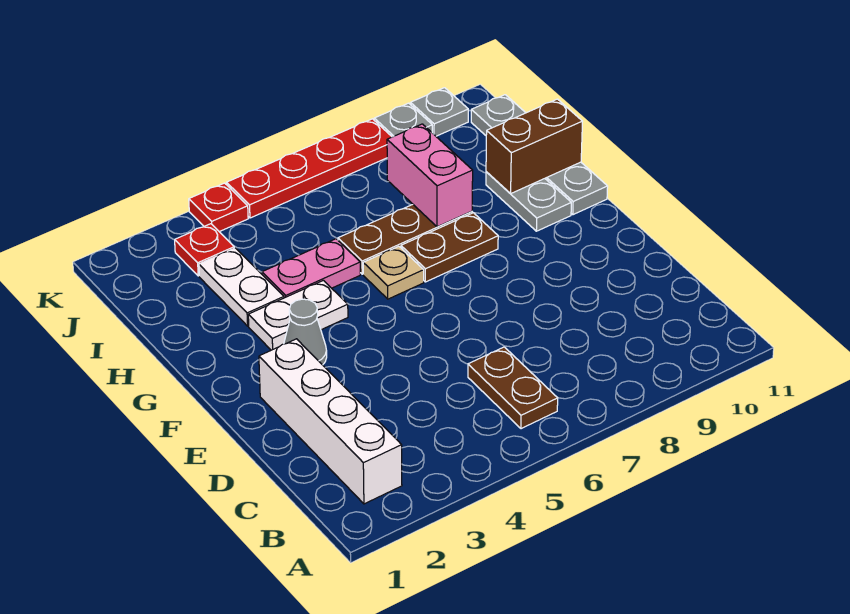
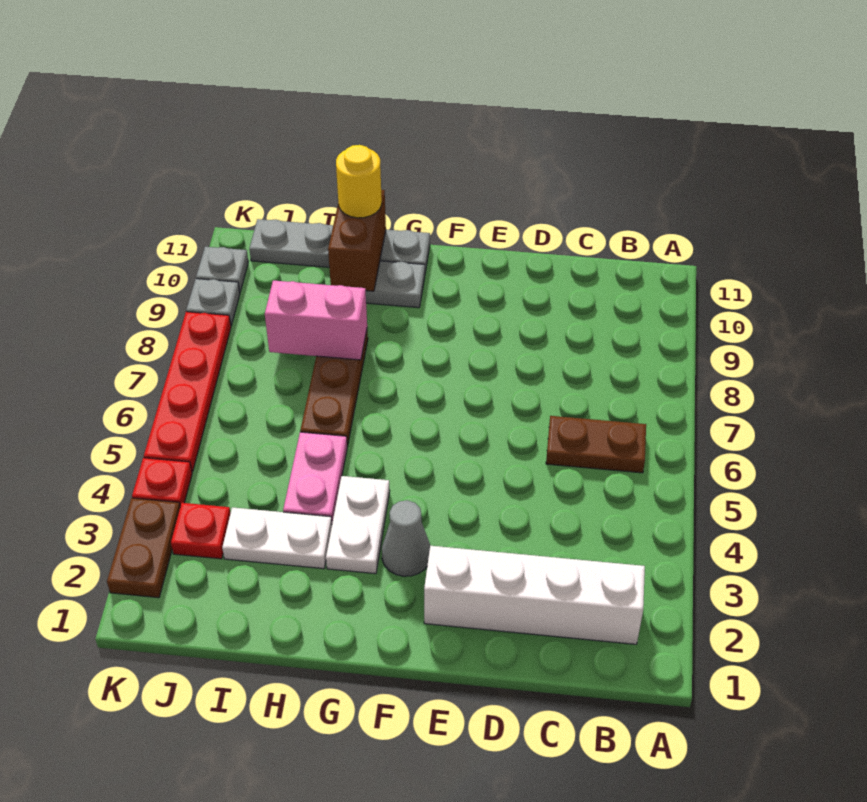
tan 1x1 plate [363,246,424,299] -> none
brown 1x2 plate [401,213,498,282] -> brown 1x2 plate moved to [107,498,180,598]
none -> yellow 1x1 round brick [336,145,382,218]

